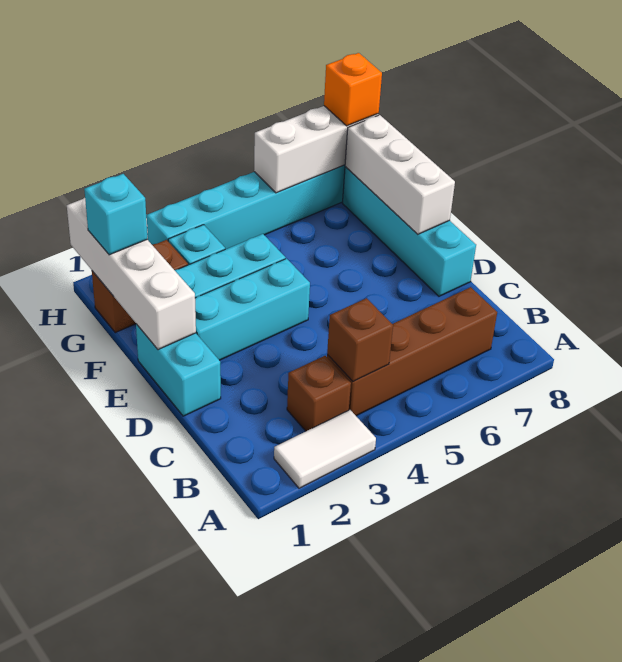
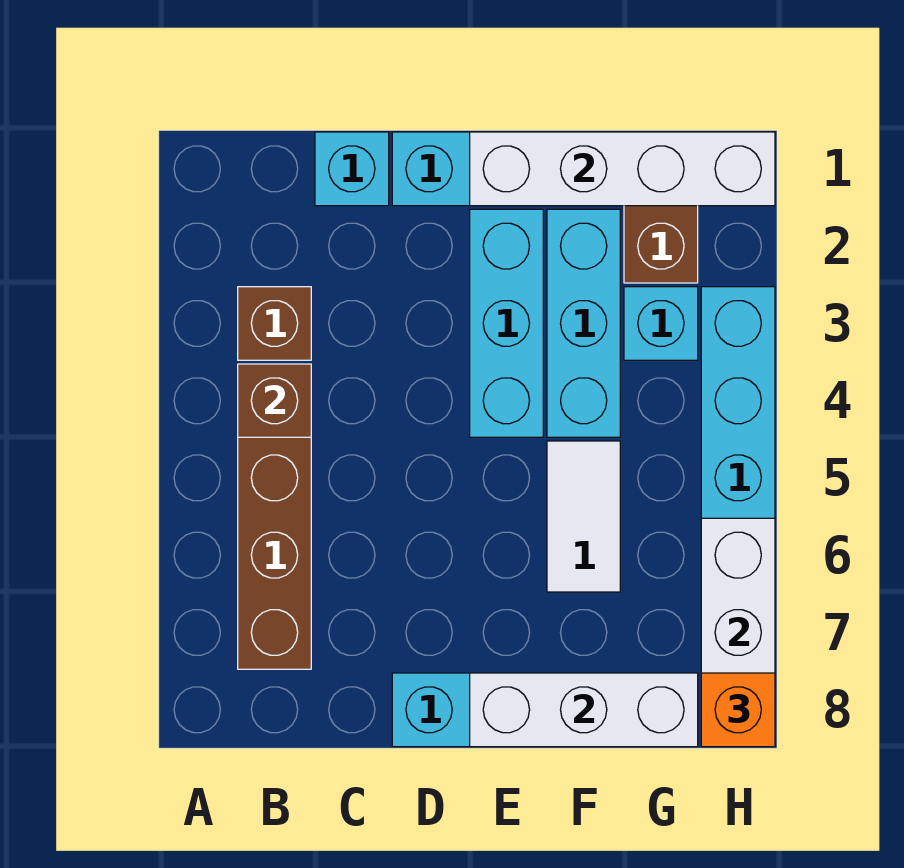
white 1x2 tile [274,410,376,488] -> white 1x2 tile moved to [547,441,620,592]
cyan 1x1 brick [84,174,147,255] -> cyan 1x1 brick moved to [315,132,389,206]

